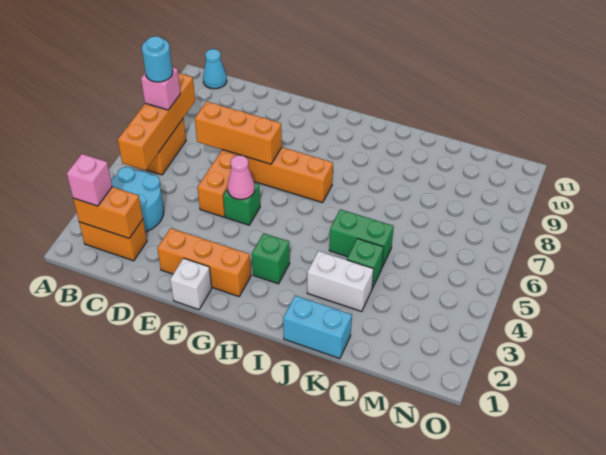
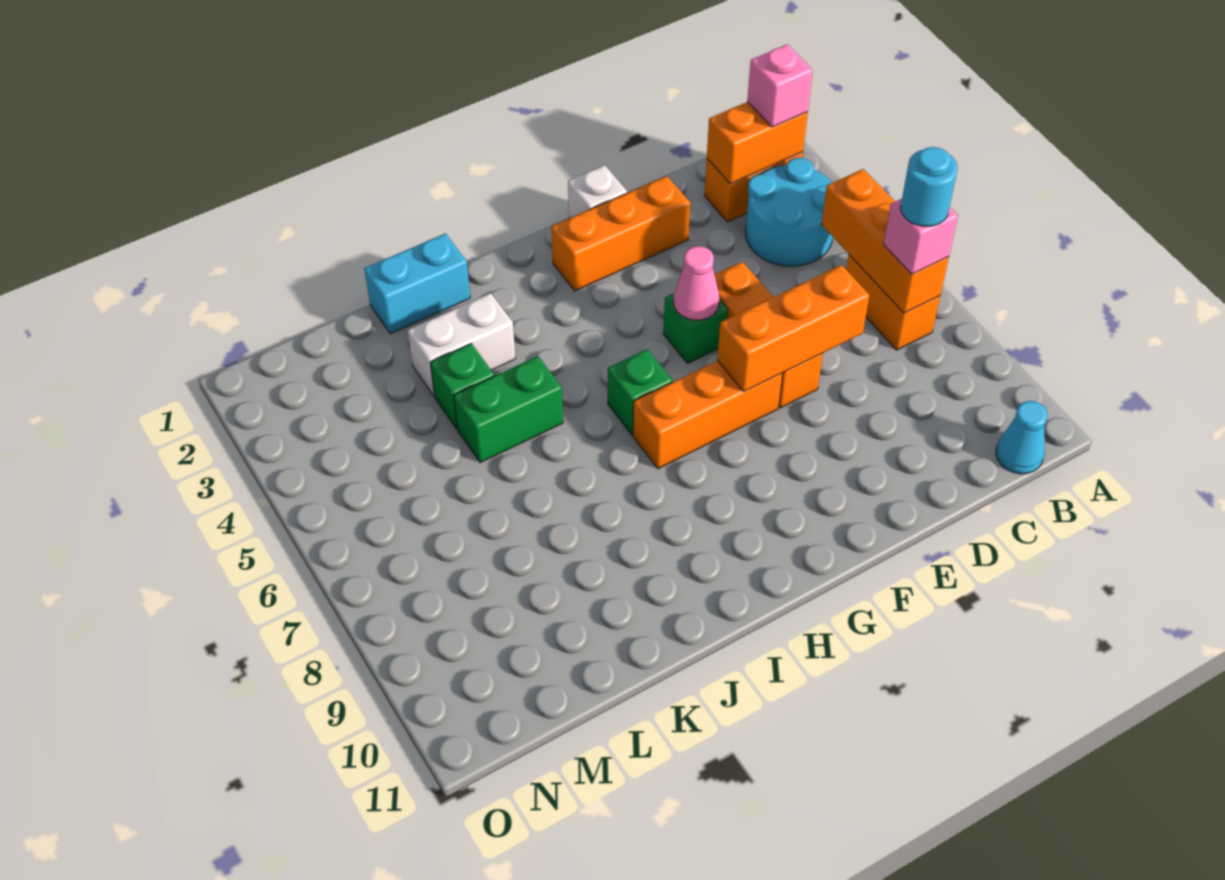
orange 1x4 brick [118,72,195,170] -> orange 1x3 brick [821,169,949,313]
green 1x1 brick [252,233,290,284] -> green 1x1 brick moved to [608,349,673,435]

